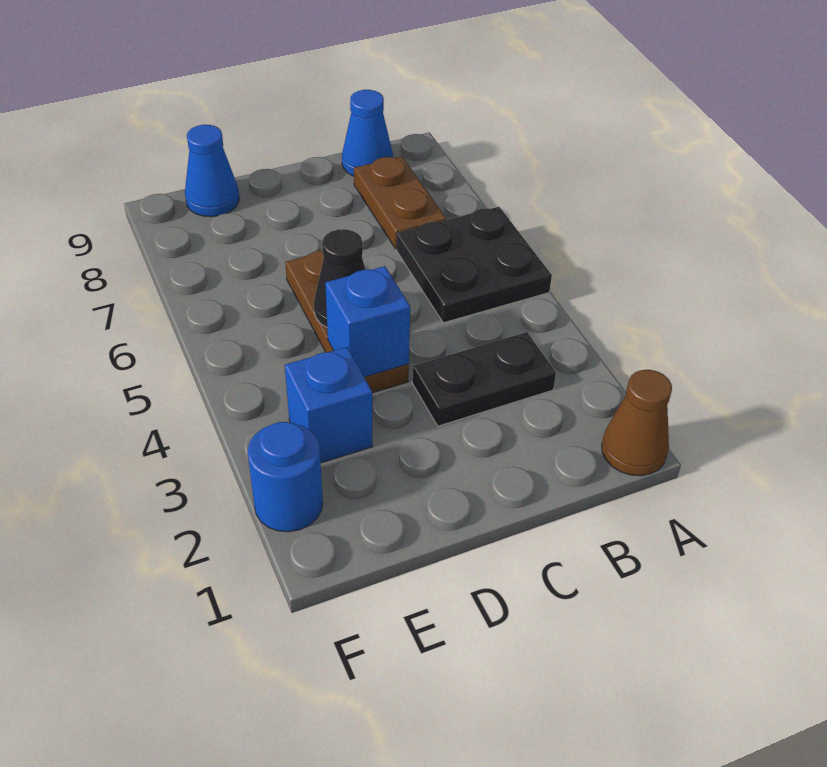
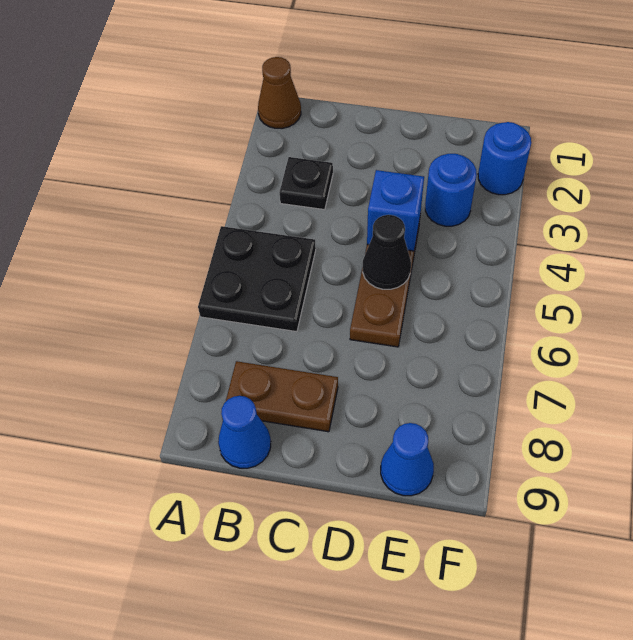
black 1x2 plate [412,332,556,426] -> black 1x1 plate [280,157,333,210]
brown 1x2 plate [354,156,446,249] -> brown 1x2 plate turned to [226,361,338,432]
blue 1x1 brick [285,347,373,463] -> blue 1x1 round brick [425,154,477,226]

